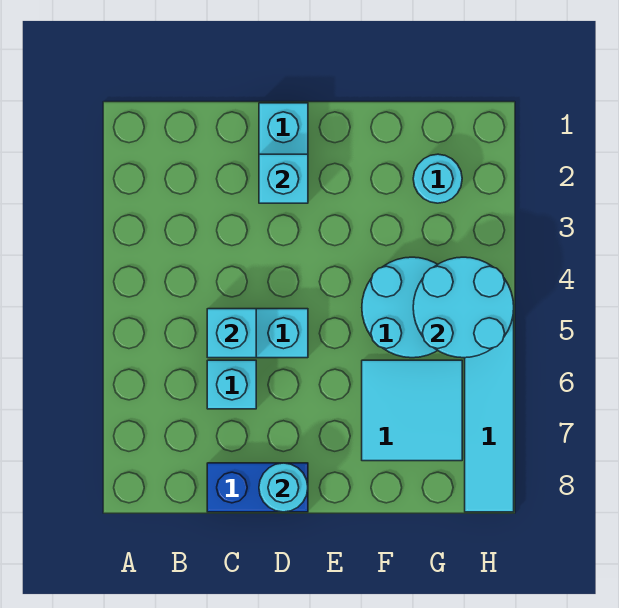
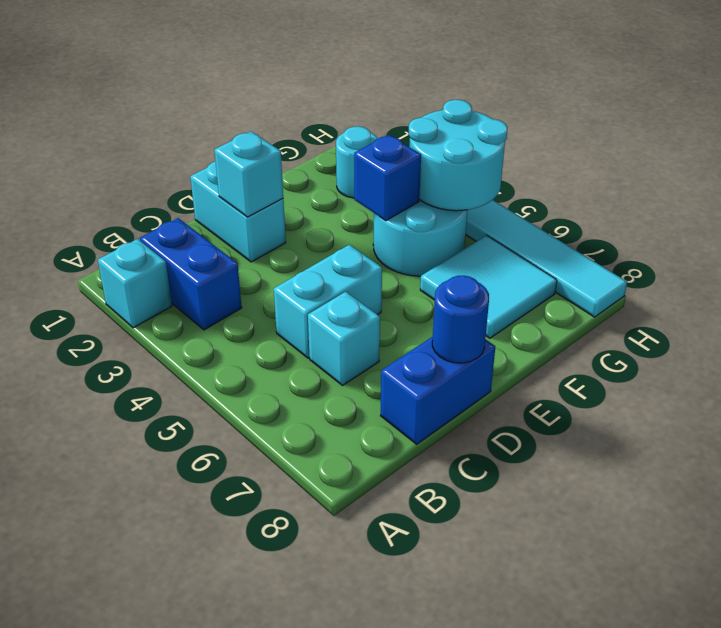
none -> blue 1x2 brick [140,218,242,330]
cyan 1x1 brick [207,309,256,358] -> cyan 1x1 brick moved to [98,239,172,328]
cyan 1x1 round brick [259,463,308,512] -> blue 1x1 round brick [432,276,489,363]
none -> blue 1x1 brick [354,135,421,221]

